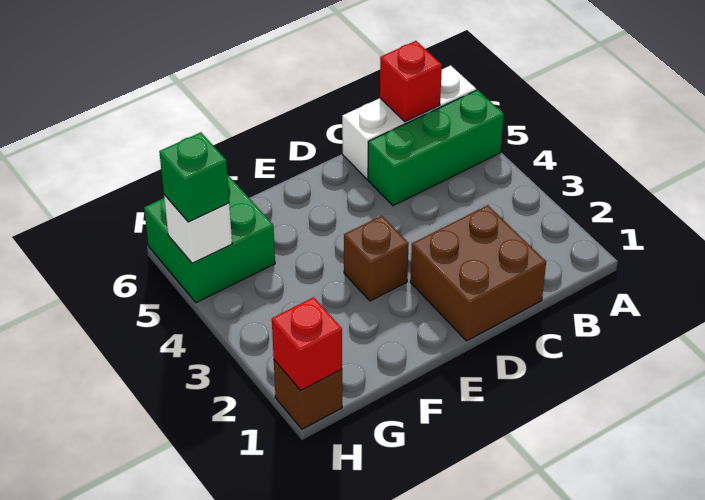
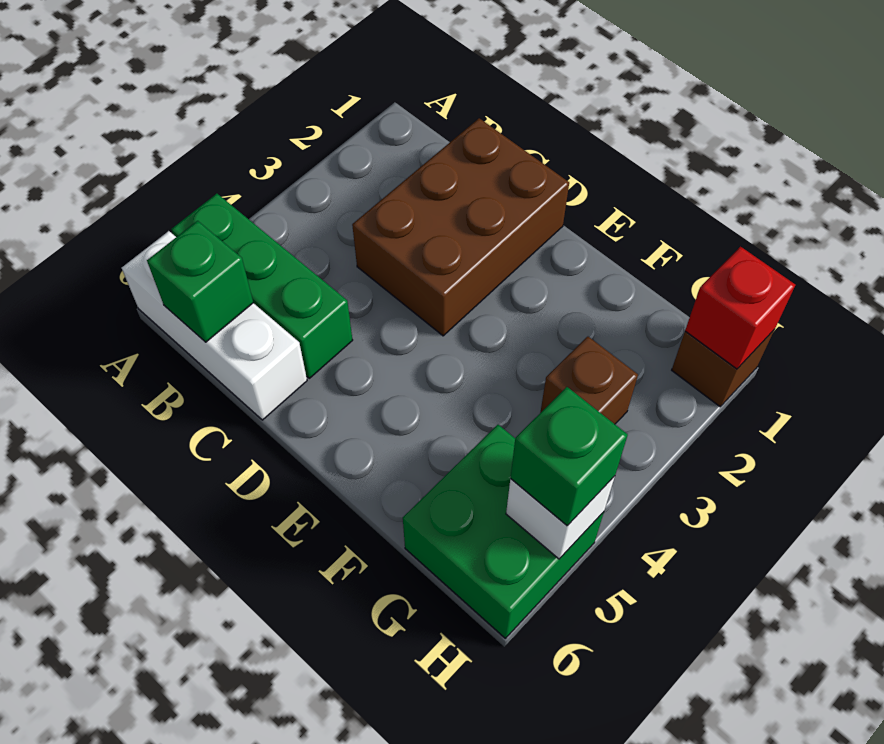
red 1x1 brick [380,41,442,122] -> green 1x1 brick [147,221,253,342]
brown 2x2 brick [410,205,546,341] -> brown 2x3 brick [352,118,569,336]
brown 1x1 brick [344,216,409,301] -> brown 1x1 brick moved to [540,337,638,424]

